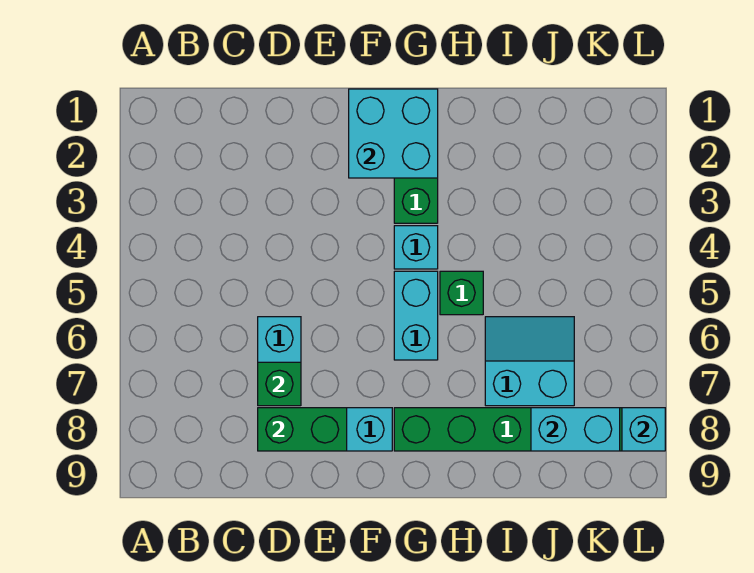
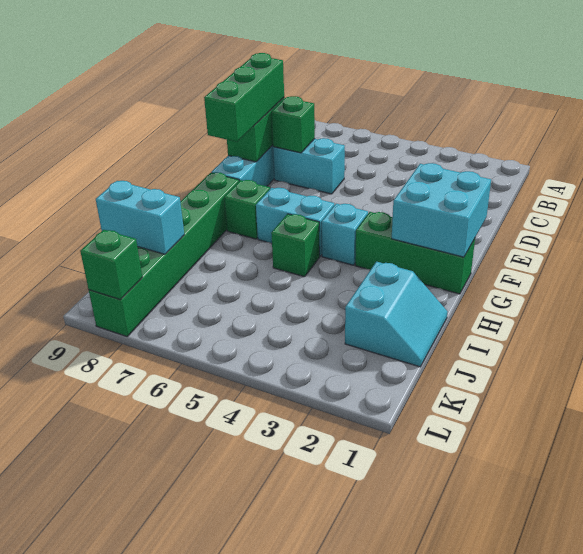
none -> green 1x3 brick [204,53,284,142]
none -> green 1x1 brick [224,180,270,239]
cyan 2x2 slope [485,317,574,406] -> cyan 2x2 slope moved to [345,262,448,367]
cyan 1x2 brick [531,408,620,451] -> cyan 1x2 brick turned to [96,181,184,254]
cyan 1x1 brick [622,408,665,451] -> green 1x1 brick [80,230,142,300]

